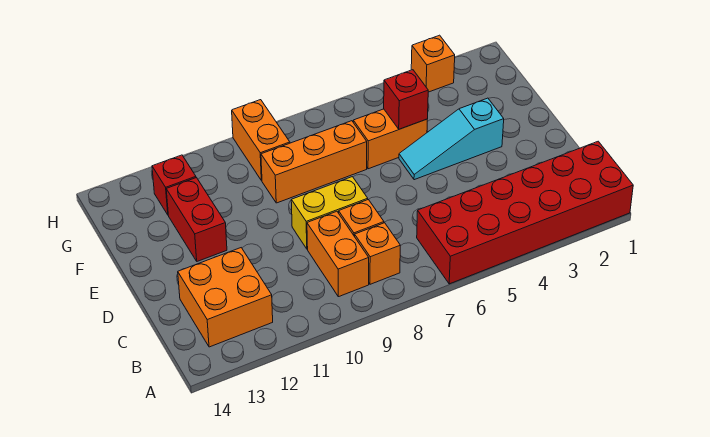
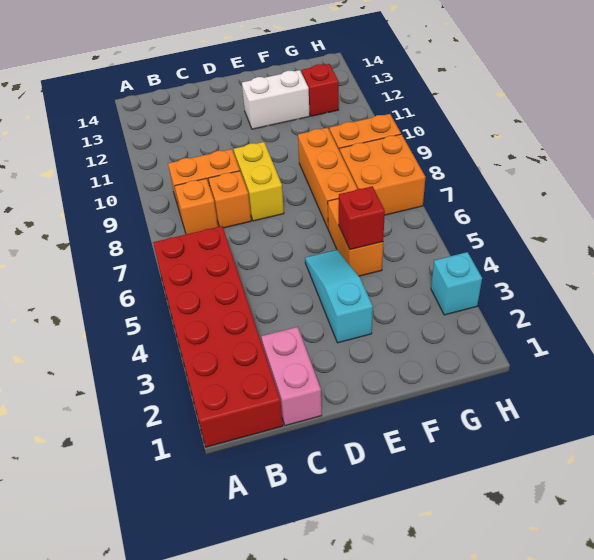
orange 2x2 brick [178,248,273,347] -> orange 2x2 brick moved to [340,134,425,215]
none -> pink 1x2 brick [261,327,322,426]
red 1x2 brick [166,178,227,261] -> white 1x2 brick [242,70,310,129]
orange 1x1 brick [411,35,455,92] -> cyan 1x1 brick [431,252,482,315]

